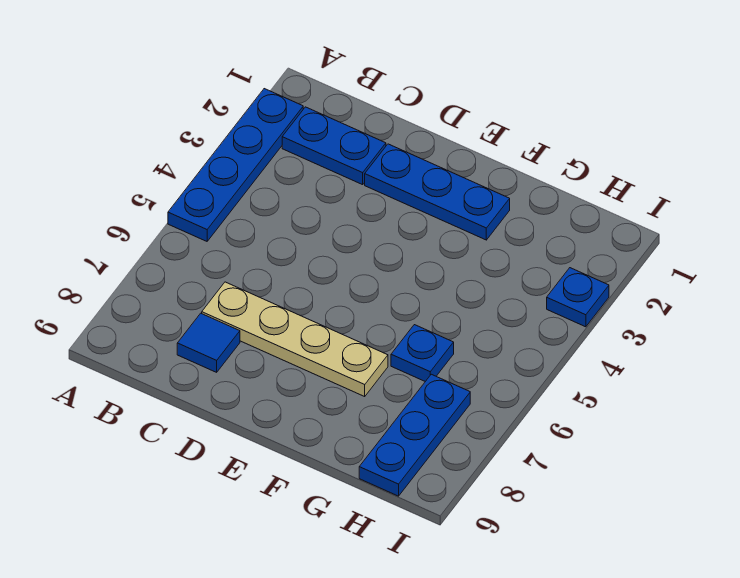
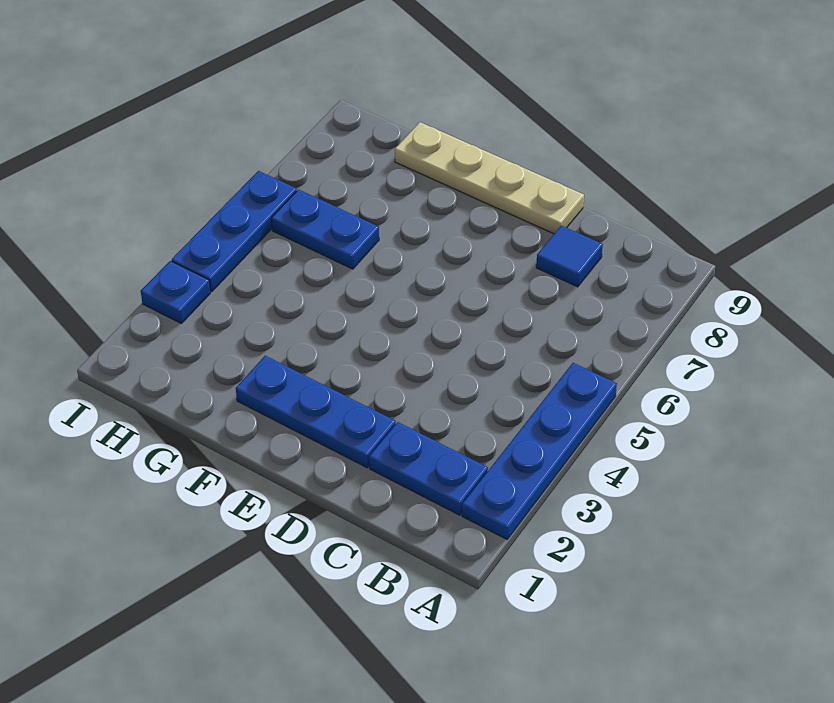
tan 1x4 plate [202,282,388,396] -> tan 1x4 plate moved to [395,122,584,234]
blue 1x1 plate [391,325,454,382] -> blue 1x2 plate [272,189,379,269]
blue 1x3 plate [359,374,470,496] -> blue 1x3 plate moved to [172,171,297,292]

